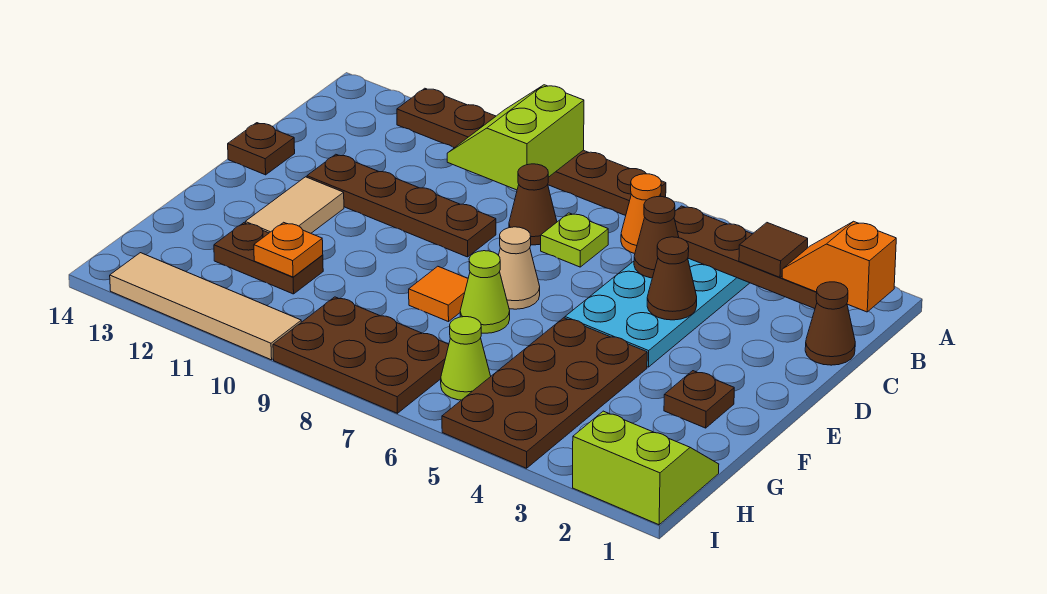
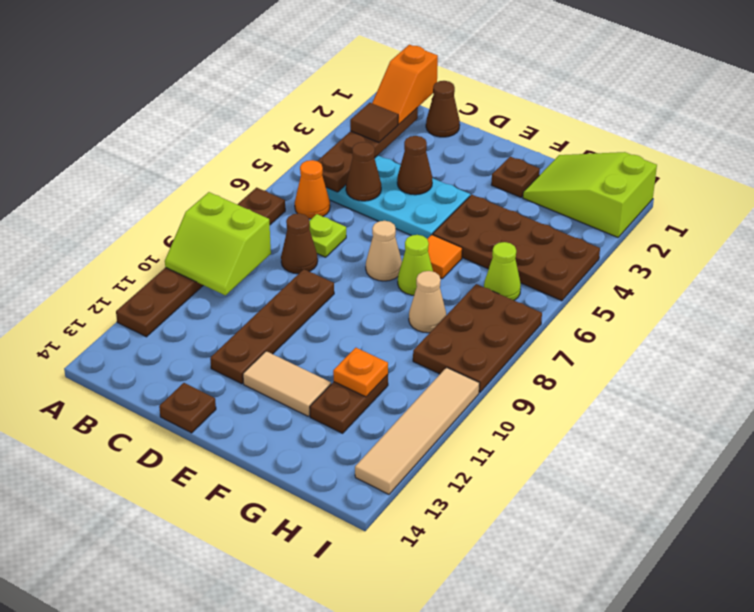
orange 1x1 tile [409,266,468,322] -> orange 1x1 tile moved to [427,235,462,279]
none -> tan 1x1 cone [409,271,446,333]
lime 2x2 slope [573,411,719,525] -> lime 2x3 slope [523,152,657,237]

